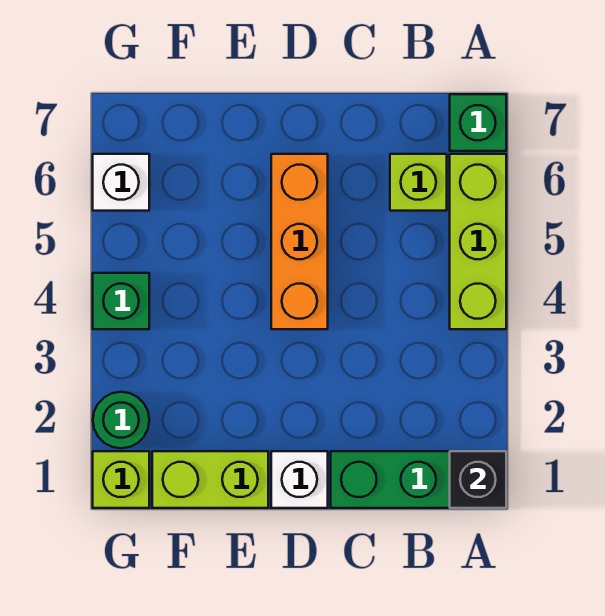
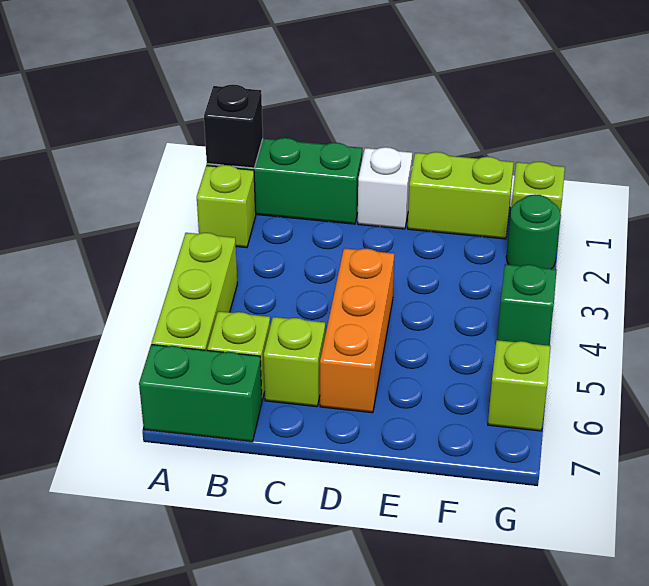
none -> lime 1x1 brick [197,165,256,248]
green 1x1 brick [450,94,506,151] -> green 1x2 brick [139,344,262,442]
none -> lime 1x1 brick [264,317,325,407]
white 1x1 brick [93,154,149,211] -> lime 1x1 brick [488,340,550,431]

